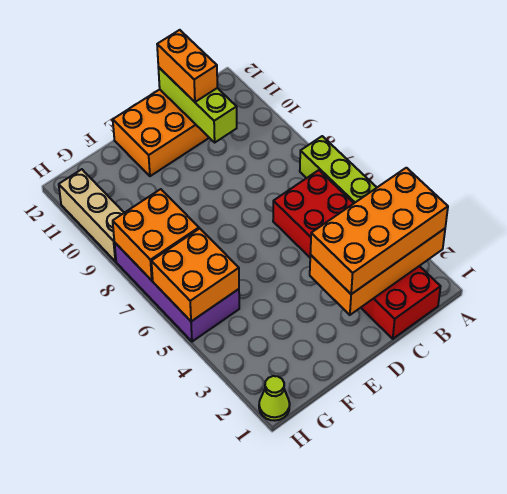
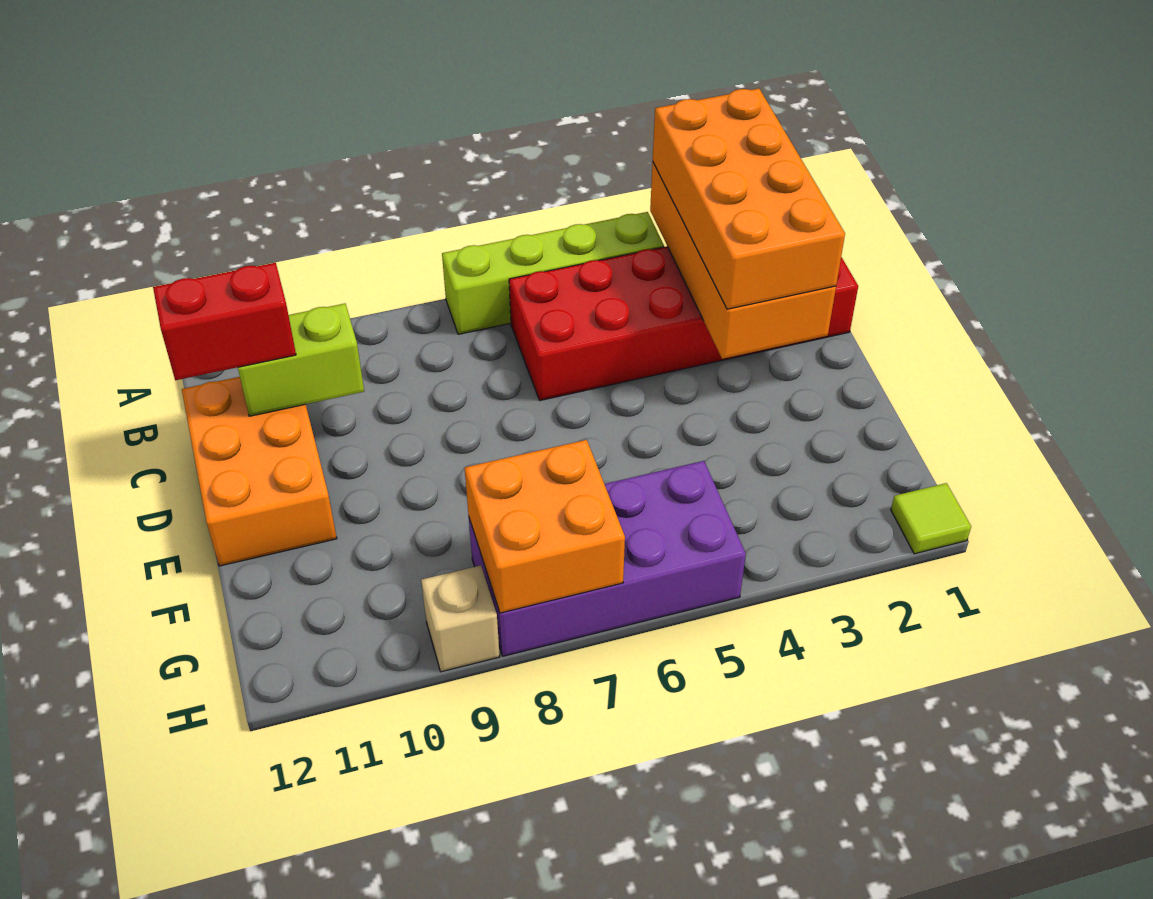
lime 1x3 brick [158,67,237,142] -> lime 1x2 brick [238,304,364,416]
orange 1x2 brick [157,30,217,102] -> red 1x2 brick [153,263,296,380]
orange 2x2 brick [151,229,239,321] -> none
lime 1x1 cone [259,376,290,421] -> lime 1x1 tile [891,483,971,554]
tan 1x3 brick [59,169,124,262] -> tan 1x1 brick [421,565,500,672]

